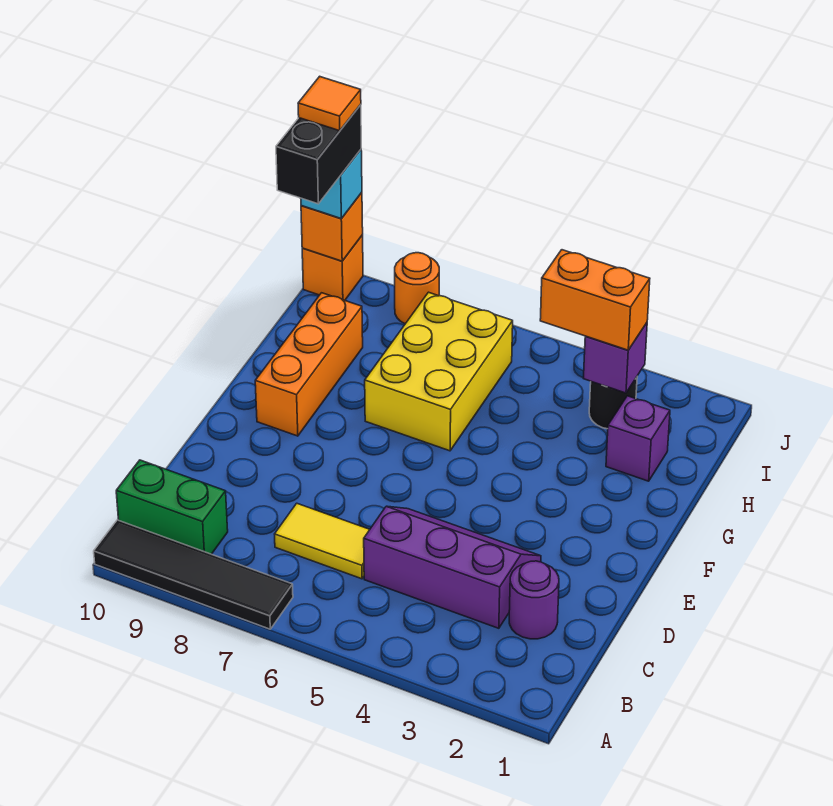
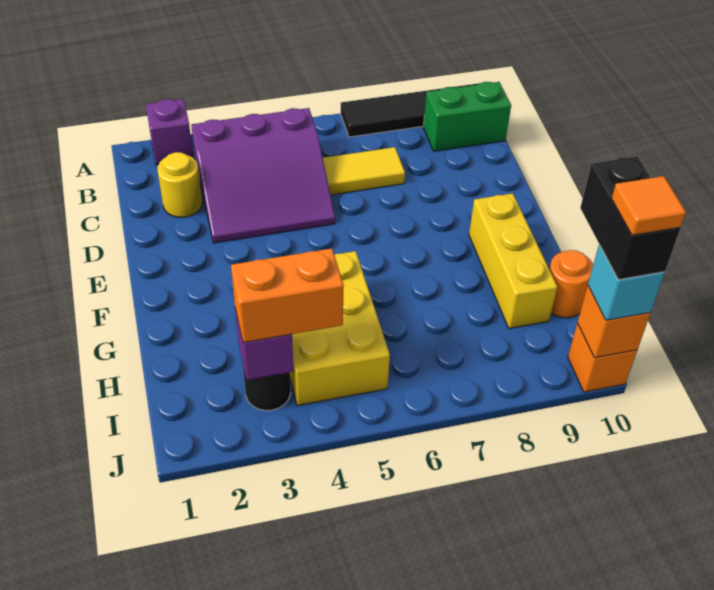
purple 1x1 round brick [509,561,559,639] -> yellow 1x1 round brick [157,152,202,217]
purple 2x3 slope [364,506,541,628] -> purple 3x3 slope [191,108,335,243]
orange 1x3 brick [255,293,363,436] -> yellow 1x3 brick [469,193,557,329]
yellow 2x3 brick [365,292,513,451] -> yellow 2x3 brick moved to [290,251,390,406]
purple 1x1 brick [606,396,670,481] -> purple 1x1 brick moved to [146,99,193,165]
orange 1x1 round brick [395,253,439,324] -> orange 1x1 round brick moved to [549,250,593,318]

